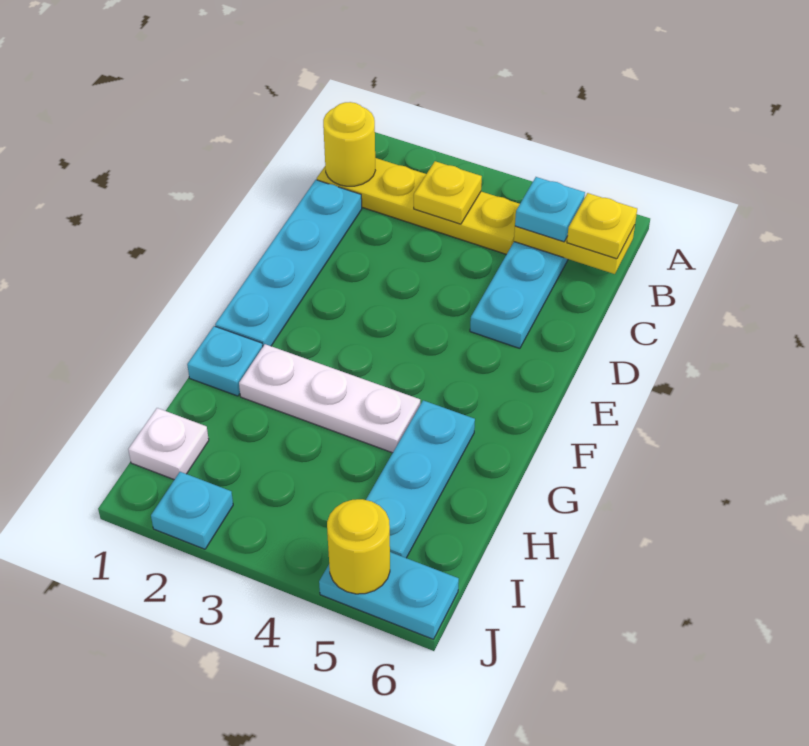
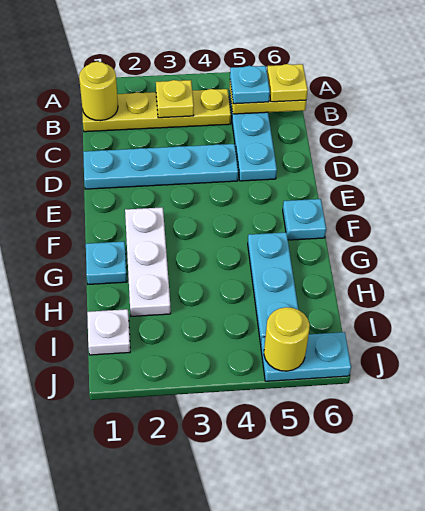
cyan 1x4 plate [215,180,362,346] -> cyan 1x4 plate turned to [83,144,238,189]
white 1x3 plate [239,344,420,453] -> white 1x3 plate turned to [125,207,171,316]
cyan 1x1 plate [151,472,233,549] -> cyan 1x1 plate moved to [283,199,326,240]

